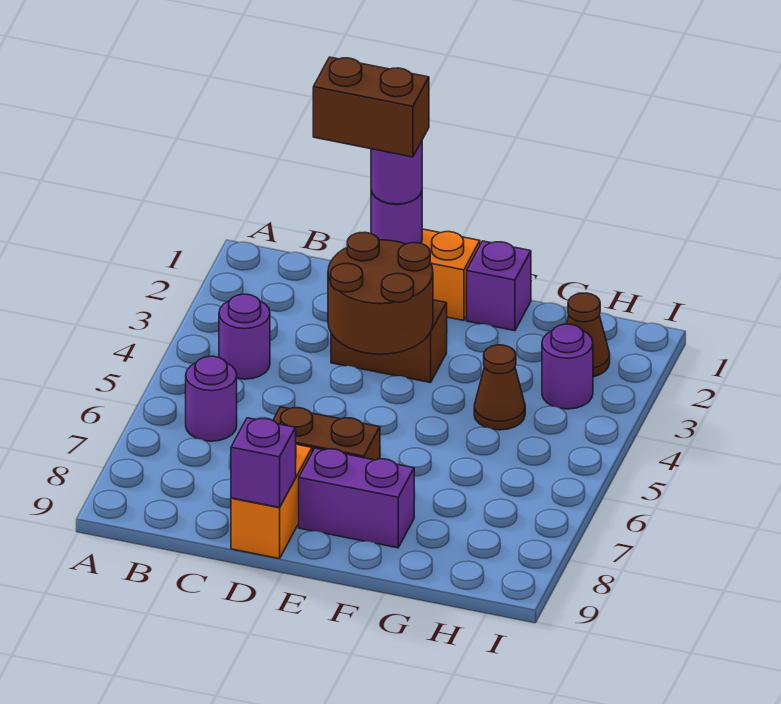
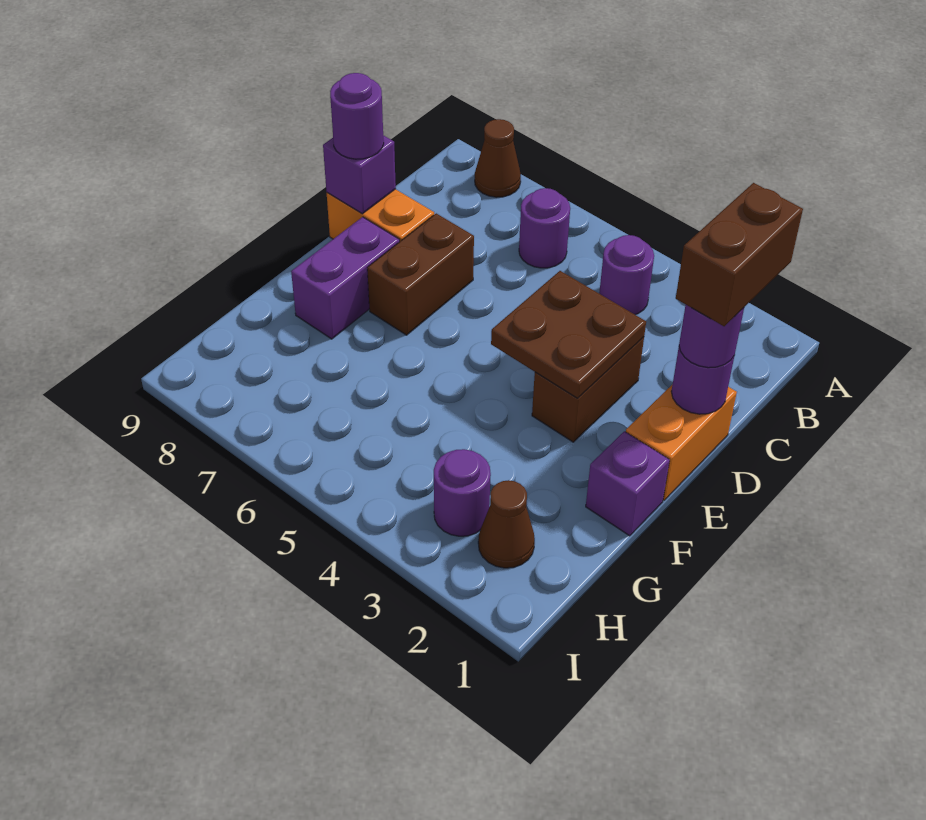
brown 2x2 round brick [328,232,433,354] -> brown 2x2 plate [491,271,646,399]
none -> purple 1x1 round brick [330,73,384,159]
brown 1x1 cone [474,345,525,430] -> brown 1x1 cone moved to [475,119,521,197]

